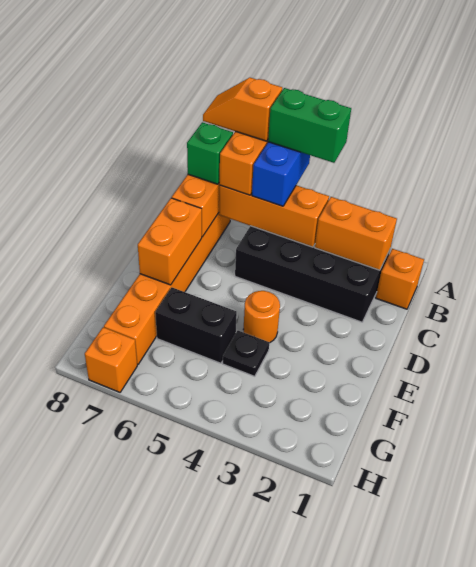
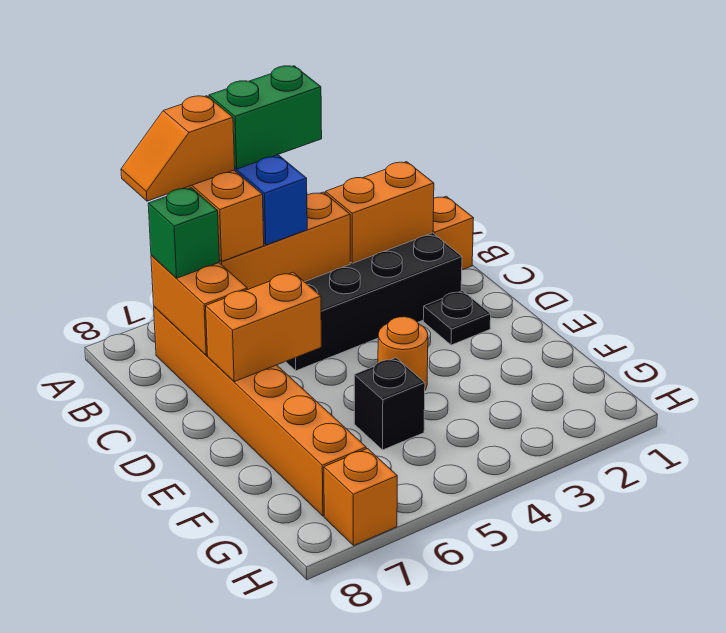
orange 1x2 brick [138,198,202,285] -> orange 1x2 brick turned to [206,272,321,382]
black 1x1 plate [223,331,269,376] -> black 1x1 plate moved to [423,291,491,345]
black 1x2 brick [155,287,237,363] -> black 1x1 brick [354,358,425,450]

